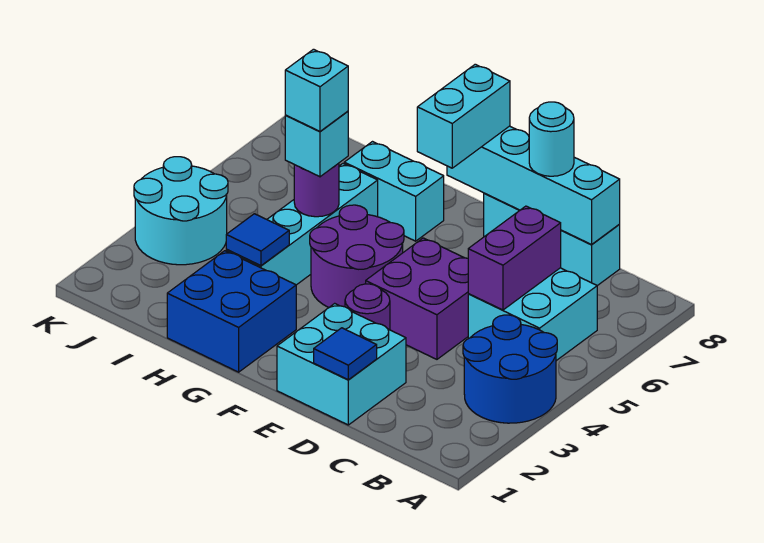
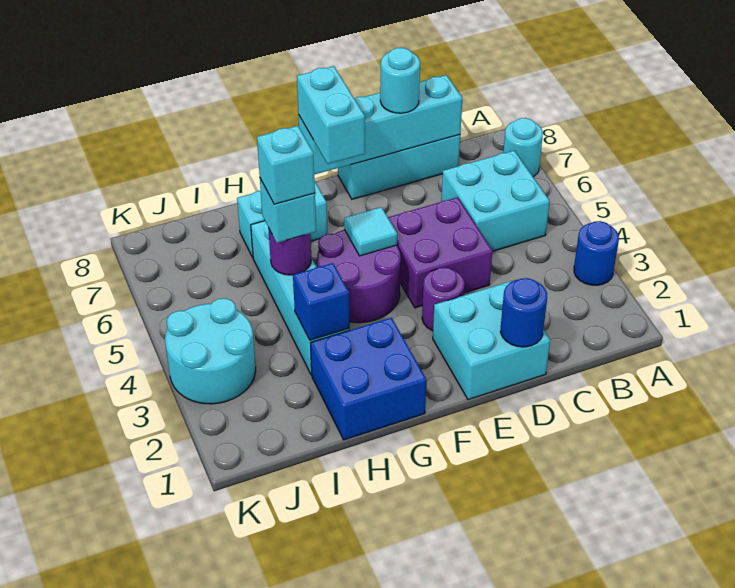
blue 2x2 round brick [463,315,557,423] -> blue 1x1 round brick [574,221,619,285]
none -> cyan 1x1 round brick [503,118,543,177]
purple 1x2 brick [468,206,561,310] -> none
blue 1x1 tile [314,328,377,380] -> blue 1x1 round brick [500,278,547,347]
none -> cyan 1x1 tile [344,207,397,256]
blue 1x1 tile [226,214,289,266] -> blue 1x1 brick [293,263,350,340]

